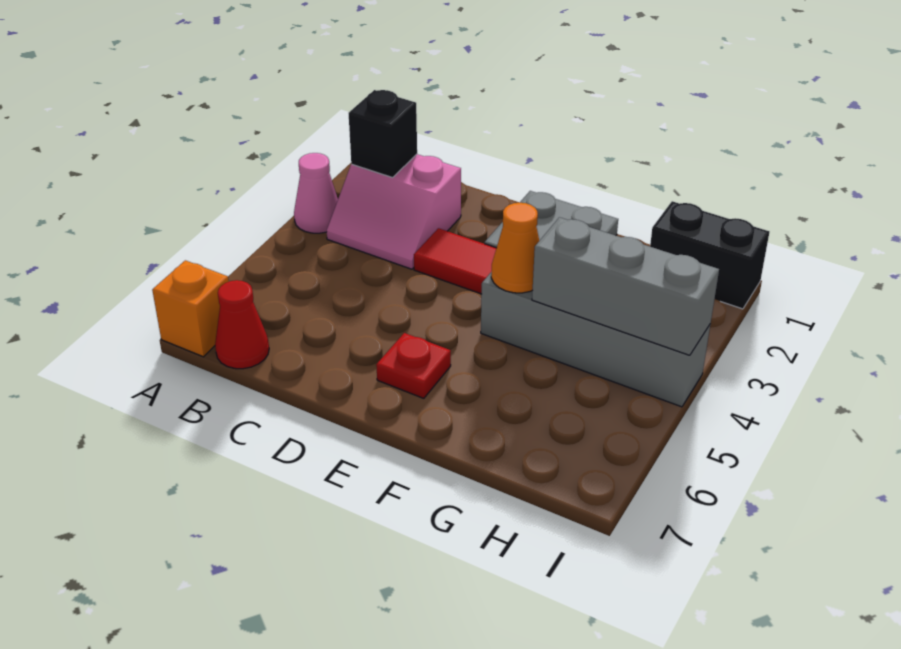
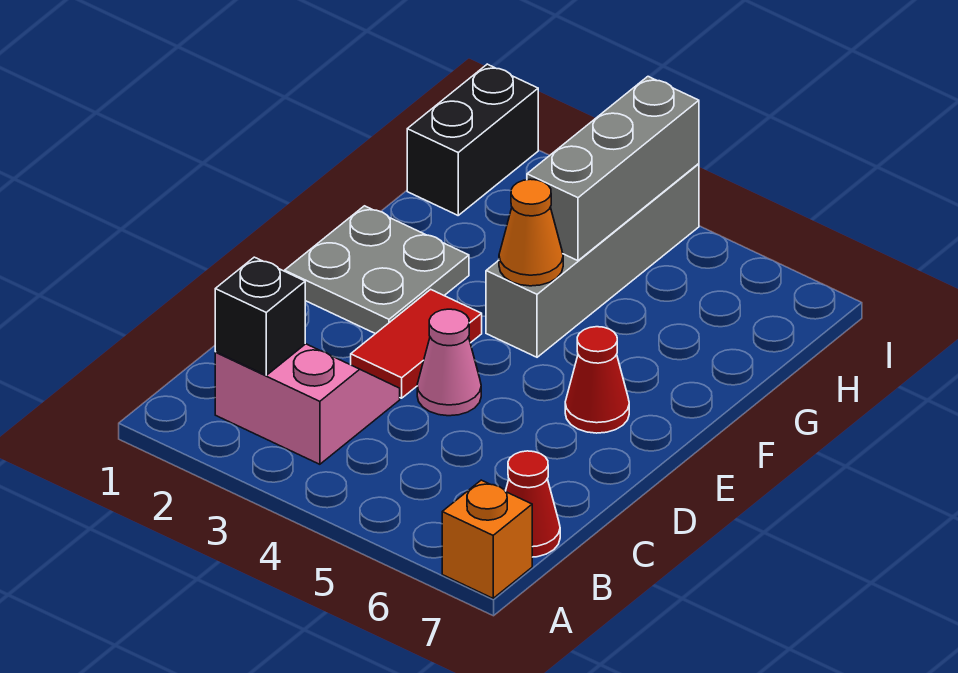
pink 1x1 cone [294,153,338,233] -> pink 1x1 cone moved to [417,309,481,416]
pink 2x2 slope [327,154,461,269] -> pink 2x2 slope turned to [215,344,400,464]
red 1x1 plate [376,333,451,398] -> red 1x1 cone [565,327,629,433]

